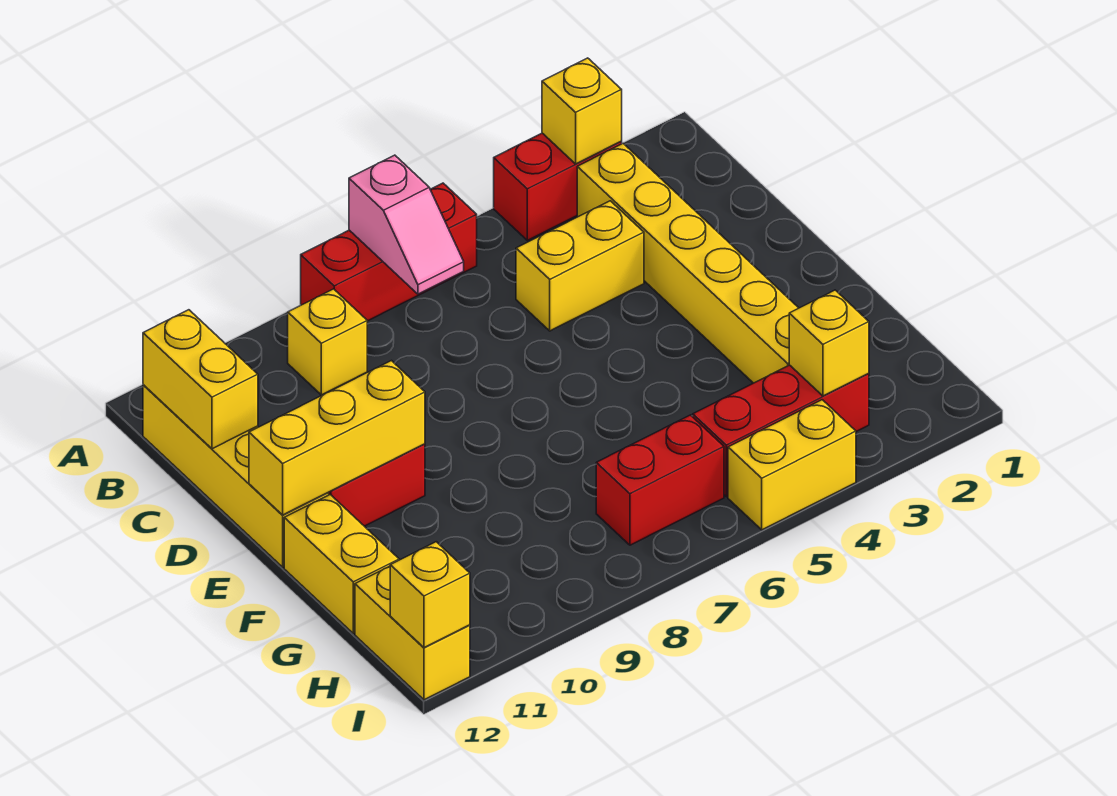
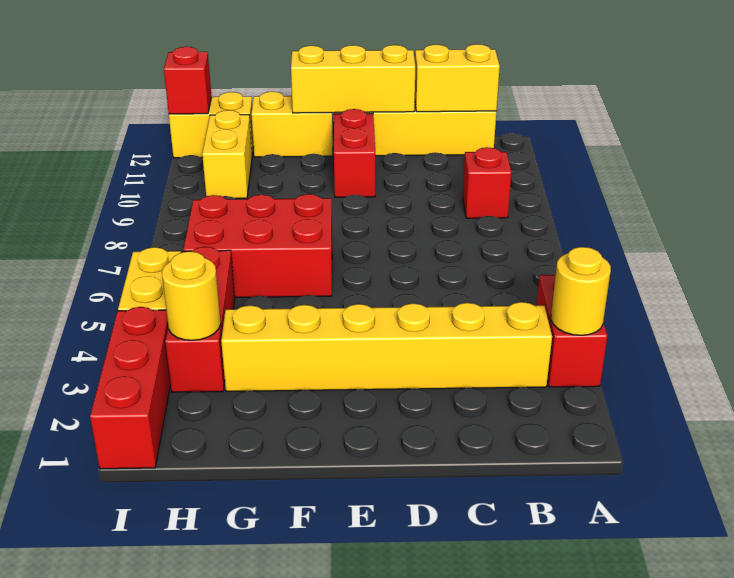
yellow 1x1 brick [542,58,622,164] -> yellow 1x1 round brick [551,247,611,335]
red 1x3 brick [301,183,477,321] -> red 1x3 brick moved to [90,307,171,469]
pink 1x2 slope [349,155,464,294] -> none
yellow 1x1 brick [288,289,367,395] -> red 1x1 brick [463,147,511,218]
yellow 1x2 brick [516,201,644,331] -> yellow 1x2 brick moved to [202,110,252,198]
yellow 1x3 brick [249,361,425,515] -> yellow 1x3 brick turned to [291,45,415,113]
yellow 1x1 brick [789,290,869,396] -> yellow 1x1 round brick [162,251,221,340]
red 1x2 brick [596,415,724,545] -> red 2x3 brick [183,194,332,297]
yellow 1x1 brick [390,542,470,648] -> red 1x1 brick [164,47,212,114]

